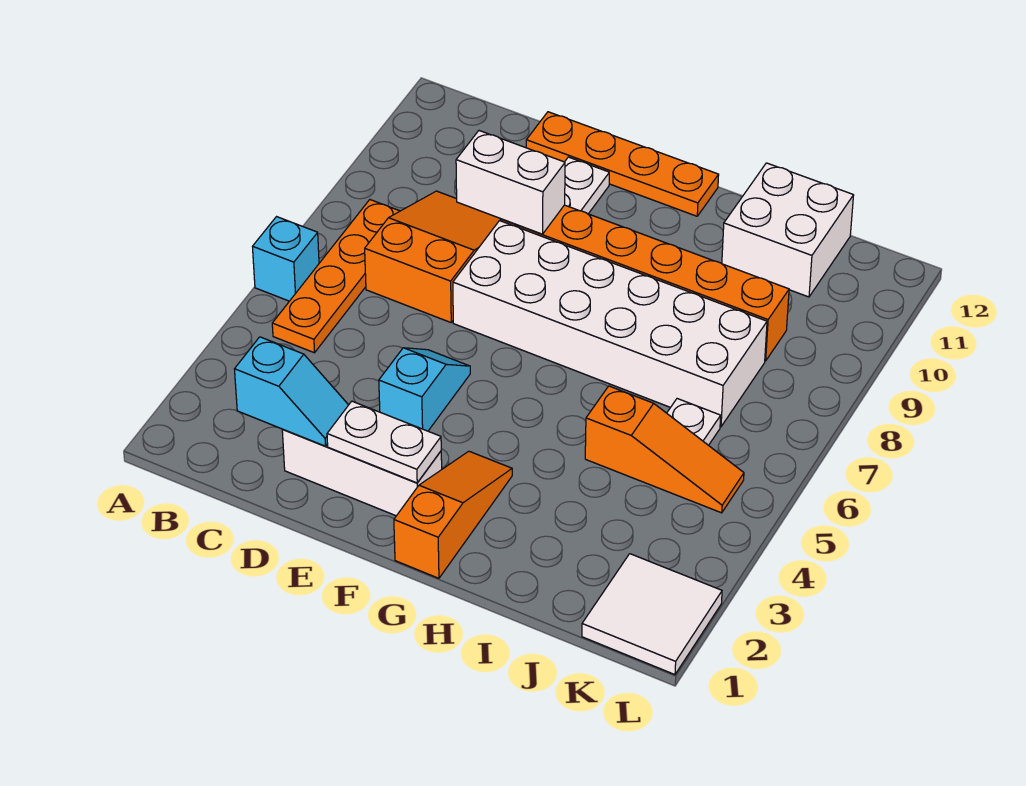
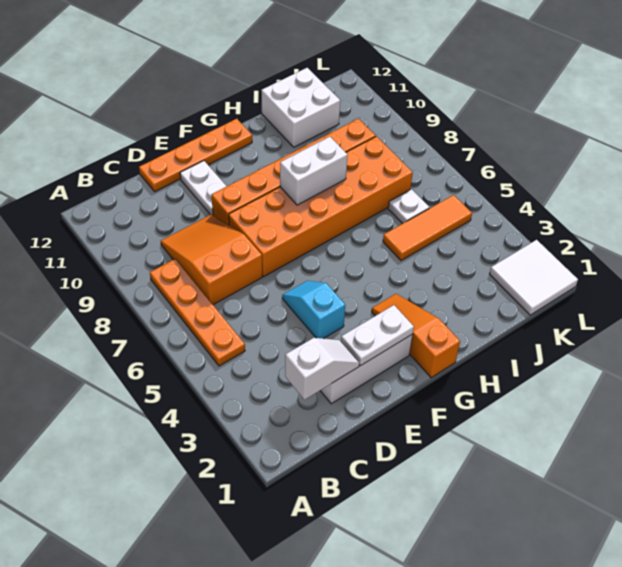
cyan 1x1 brick [252,217,319,301] -> none
cyan 1x2 slope [235,337,348,446] -> white 1x2 slope [285,338,359,400]
white 1x2 brick [456,131,565,234] -> white 1x2 brick moved to [280,137,348,205]
white 2x6 brick [453,221,767,427] -> orange 2x6 brick [229,136,413,276]
orange 1x3 slope [585,386,744,513] -> orange 1x3 tile [383,195,472,261]

